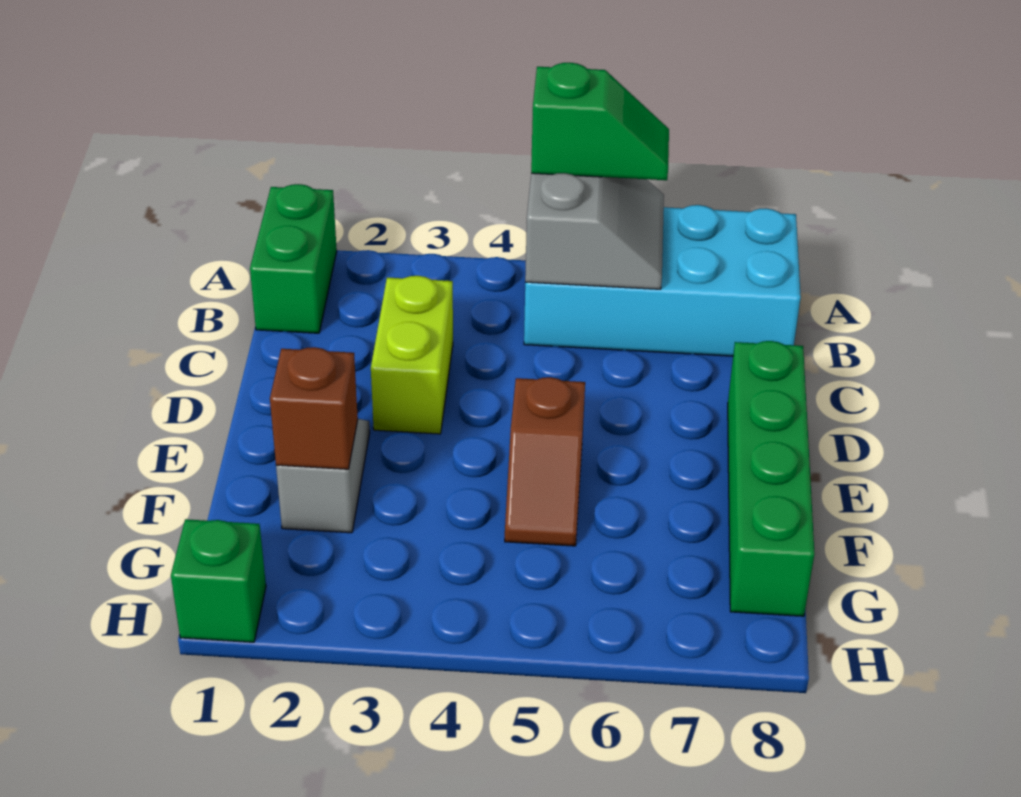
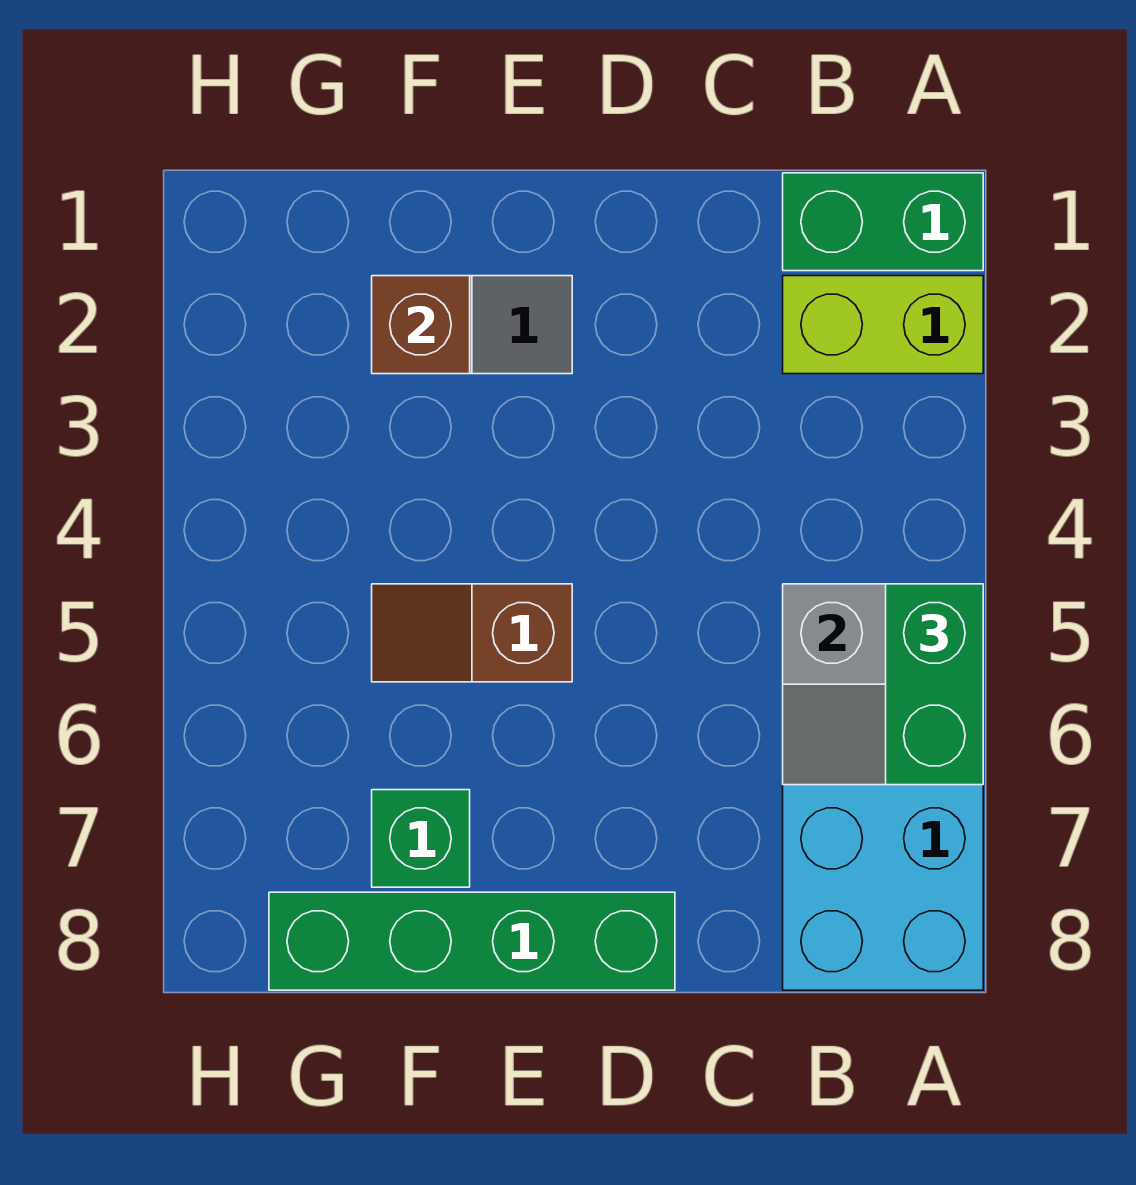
green 1x2 slope [531,63,669,180] -> green 1x2 brick [886,584,983,785]
lime 1x2 brick [371,276,453,434] -> lime 1x2 brick moved to [783,276,983,374]
green 1x1 brick [171,519,266,642] -> green 1x1 brick moved to [372,790,470,887]

